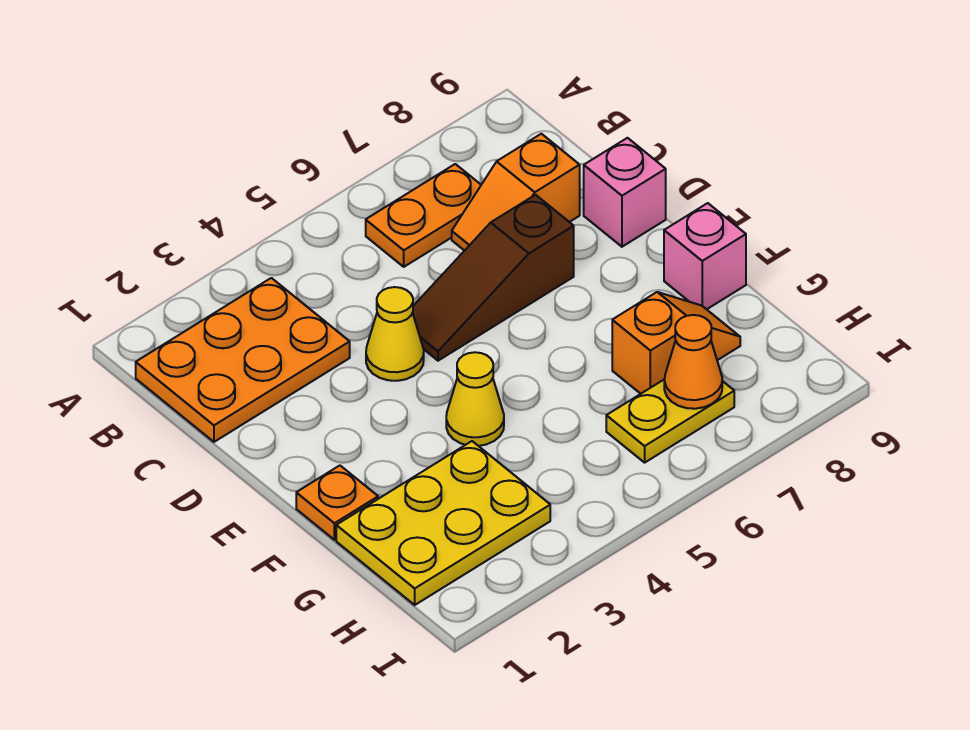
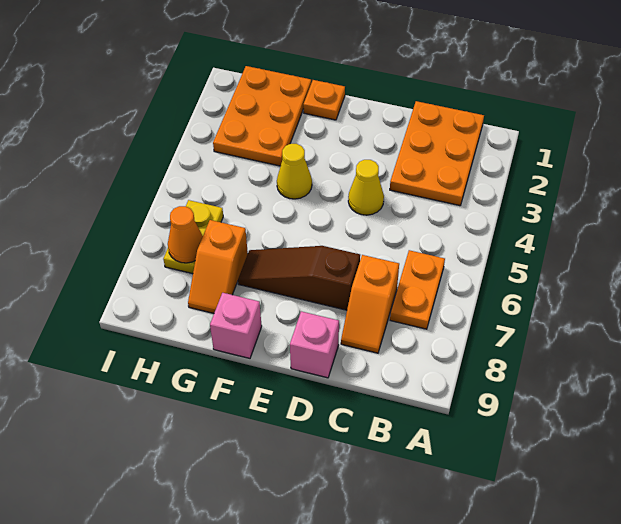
orange 1x2 slope [452,134,580,251] -> orange 1x2 slope turned to [341,255,399,353]
brown 1x3 slope [413,195,574,361] -> brown 1x3 slope turned to [238,246,360,310]
yellow 2x3 plate [336,441,550,605] -> orange 2x3 plate [213,66,311,166]

